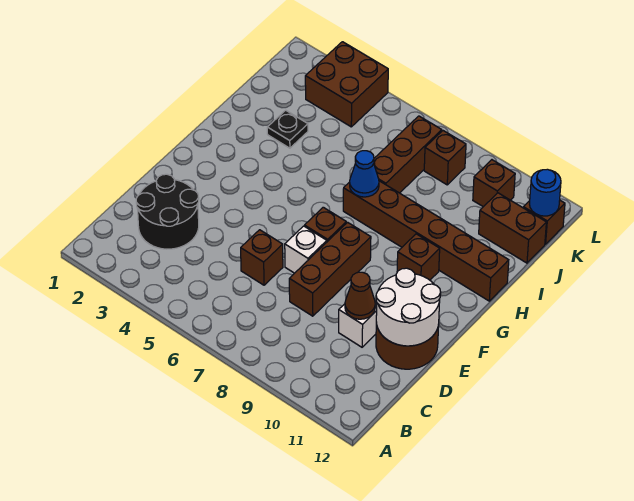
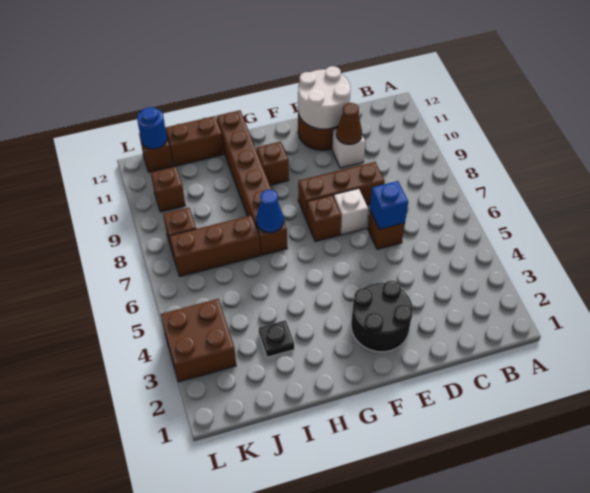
black 2x2 round brick [136,174,199,249] -> black 2x2 round brick moved to [351,281,413,352]
none -> blue 1x1 brick [370,181,408,229]
brown 1x2 brick [479,193,546,263] -> brown 1x2 brick turned to [165,116,224,166]

